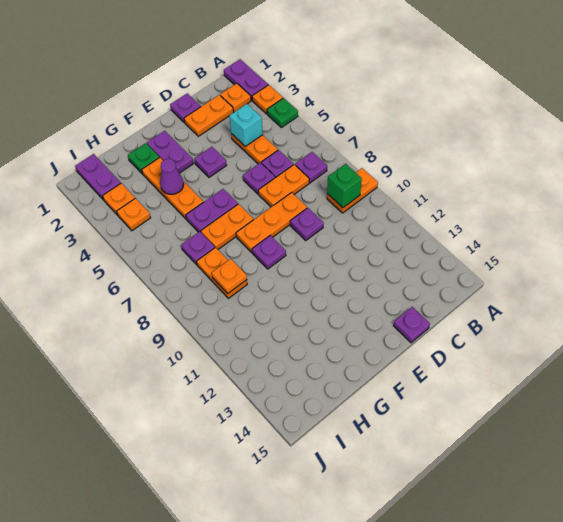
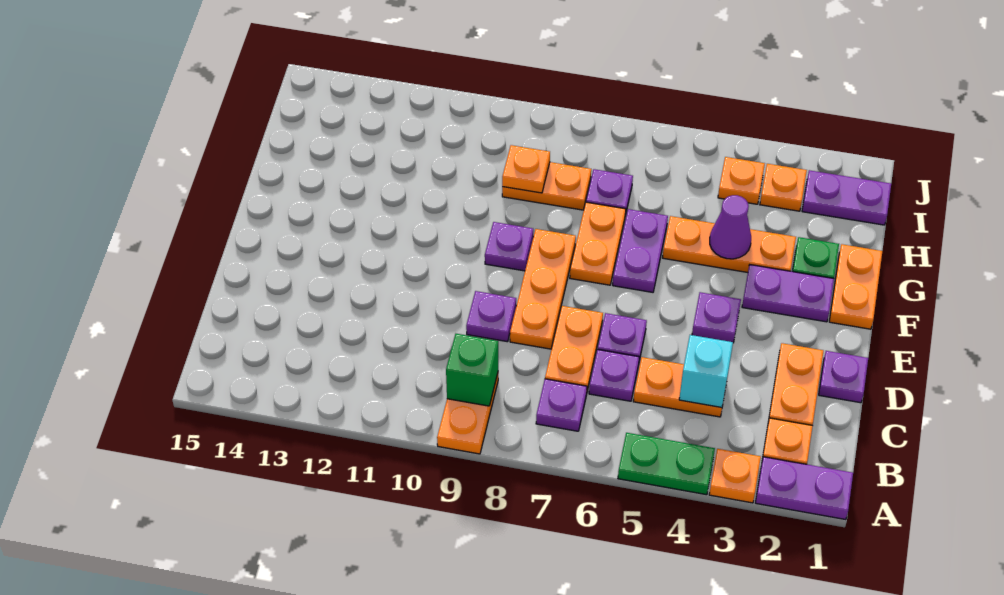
green 1x1 plate [267,98,298,128] -> green 1x2 plate [618,433,715,495]
purple 1x1 plate [393,307,430,343] -> none
none -> orange 1x2 plate [829,244,882,329]

